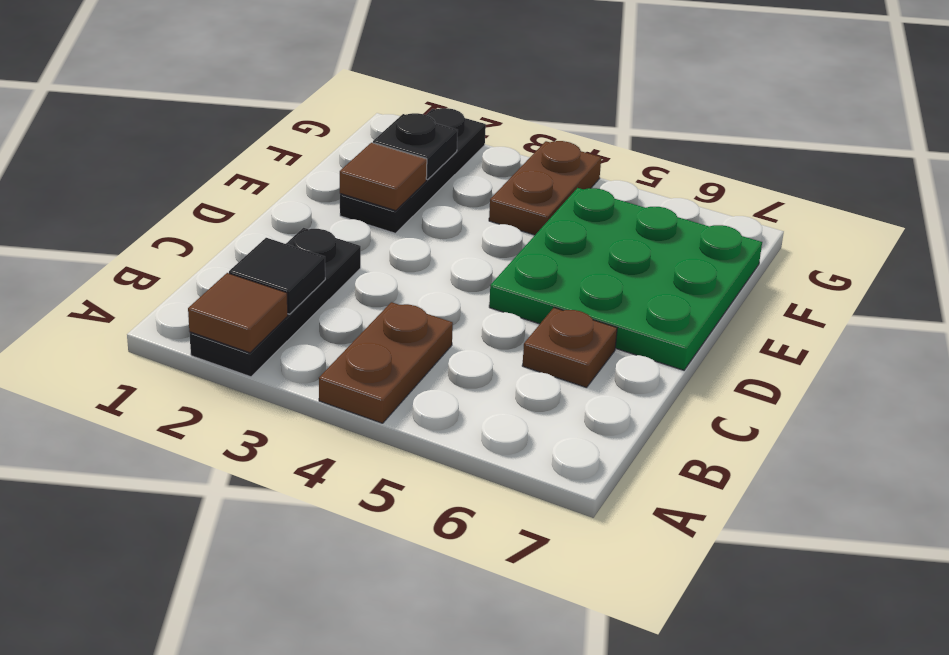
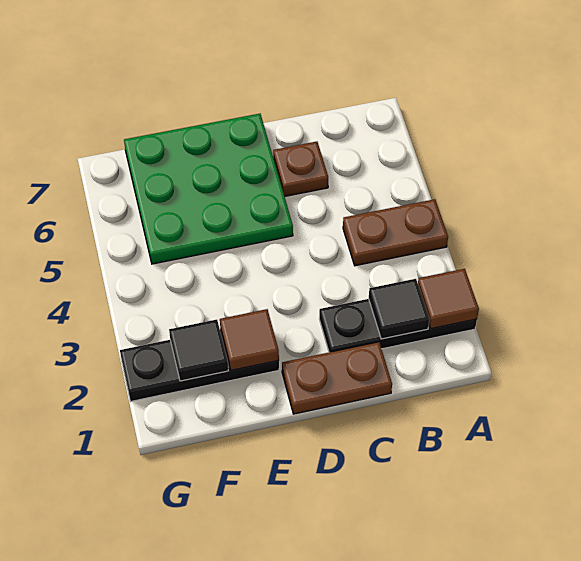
black 1x1 plate [373,113,458,180] -> black 1x1 tile [169,320,228,381]
brown 1x2 plate [489,141,601,235] -> brown 1x2 plate moved to [282,342,392,414]

